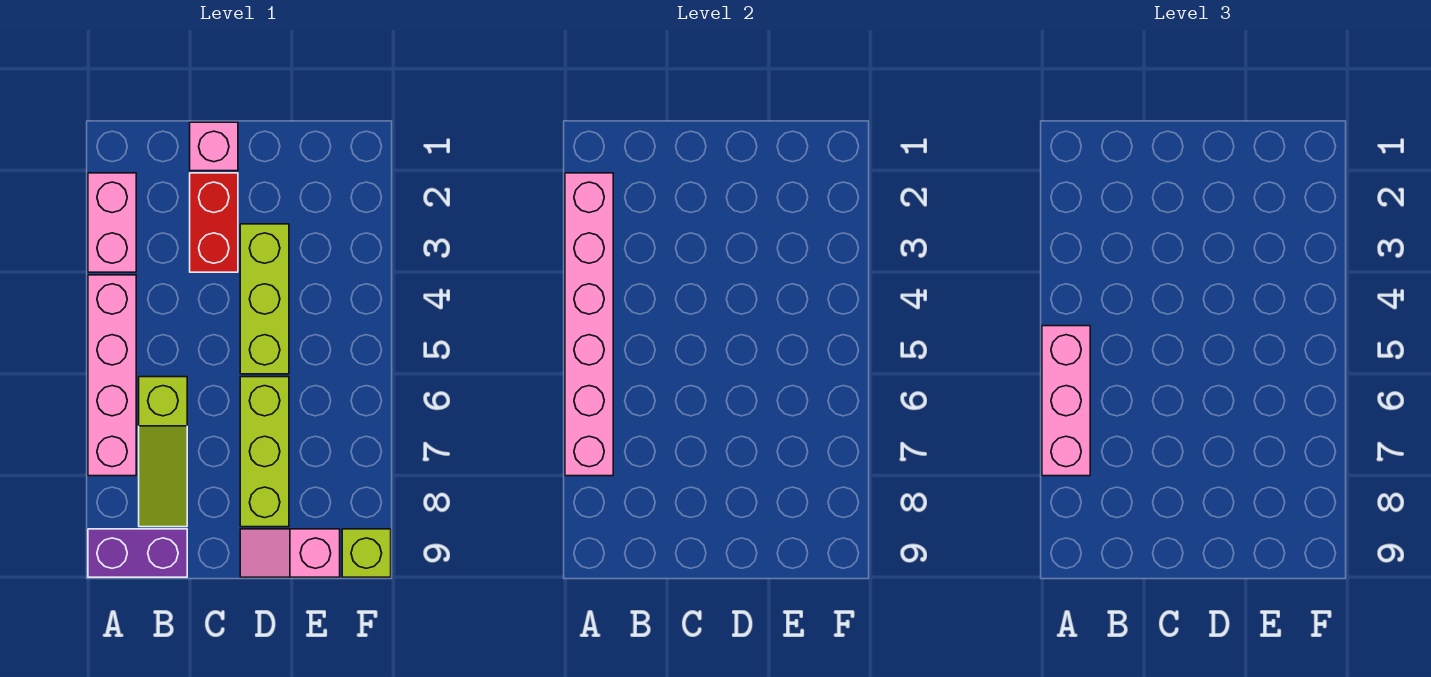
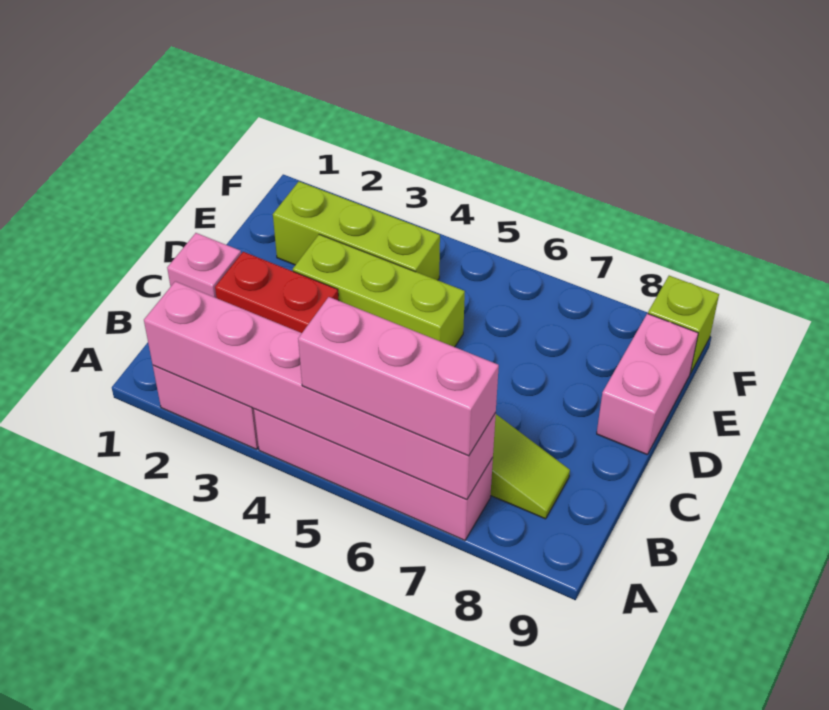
purple 1x2 brick [88,529,187,577] -> none
lime 1x3 brick [240,377,289,527] -> lime 1x3 brick moved to [273,182,440,280]
pink 1x2 slope [240,529,340,577] -> pink 1x2 brick [597,314,698,454]

